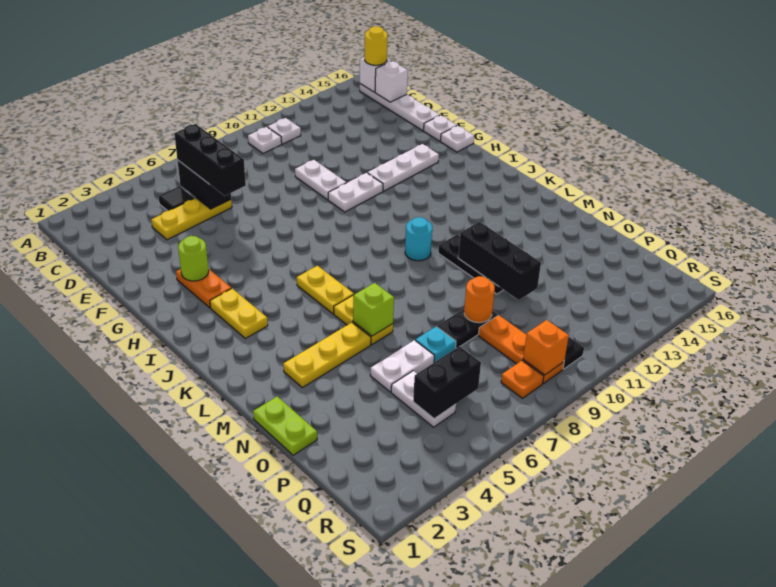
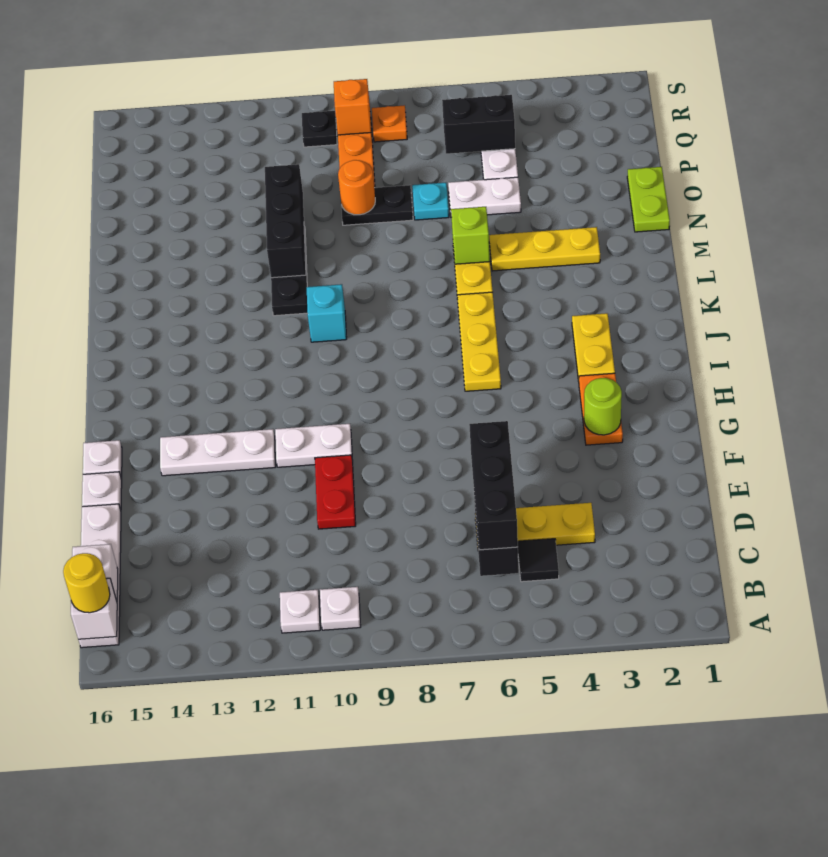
white 1x2 plate [295,160,346,200] -> red 1x2 plate [315,455,356,529]
yellow 1x2 plate [297,266,354,314] -> yellow 1x3 plate [457,292,501,391]
cyan 1x1 round brick [405,217,432,261] -> cyan 1x1 brick [307,284,347,342]

